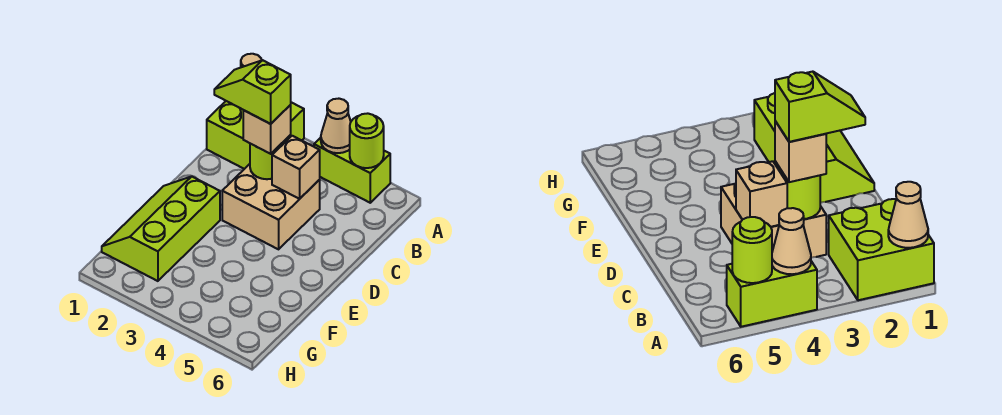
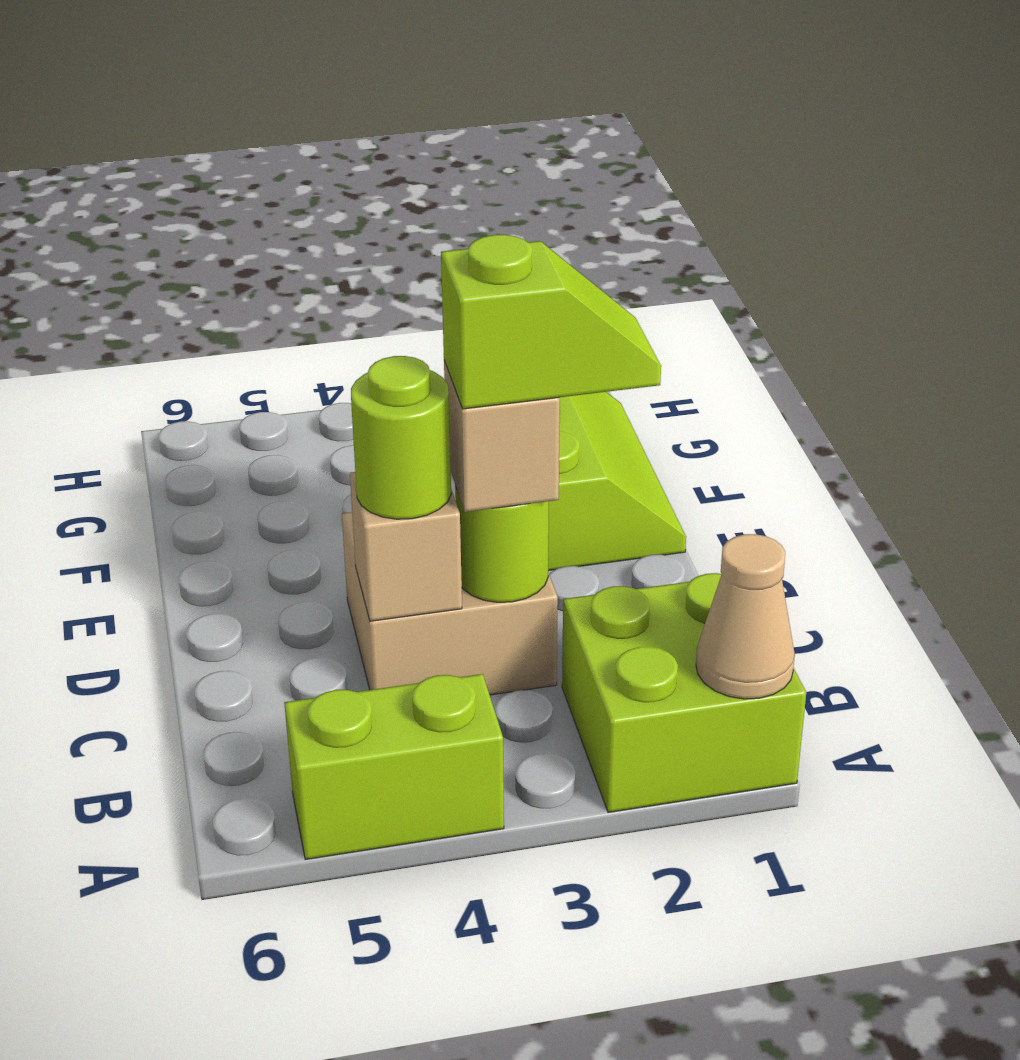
tan 1x1 cone [321,99,351,153] -> none
lime 1x1 round brick [350,113,384,168] -> lime 1x1 round brick moved to [351,356,451,519]

